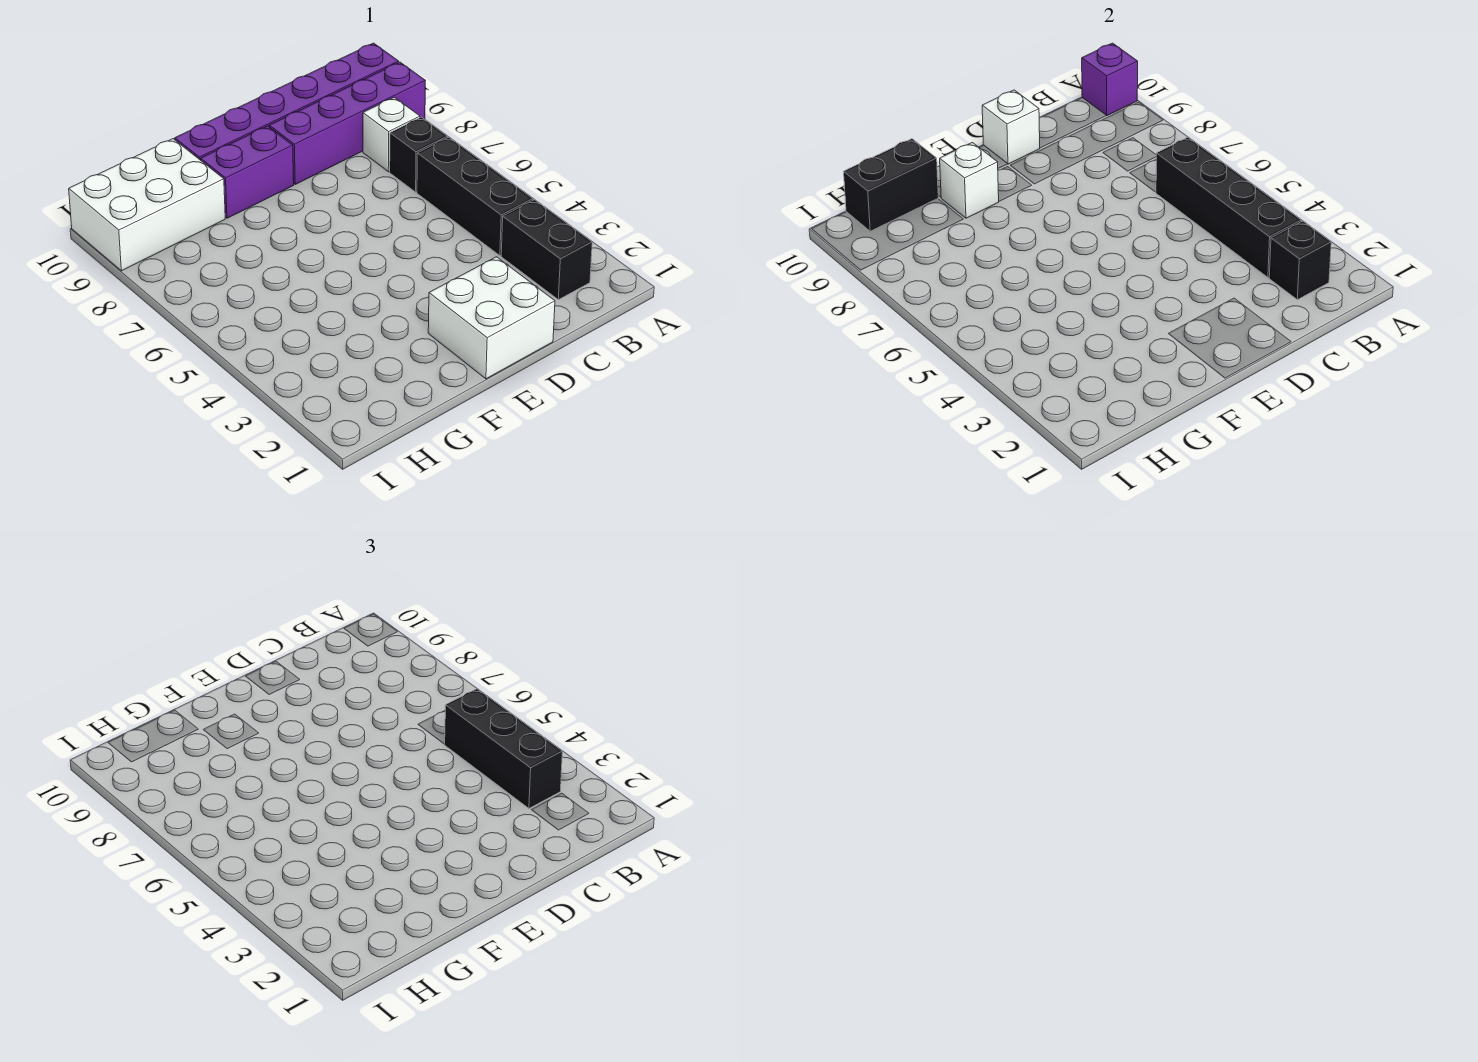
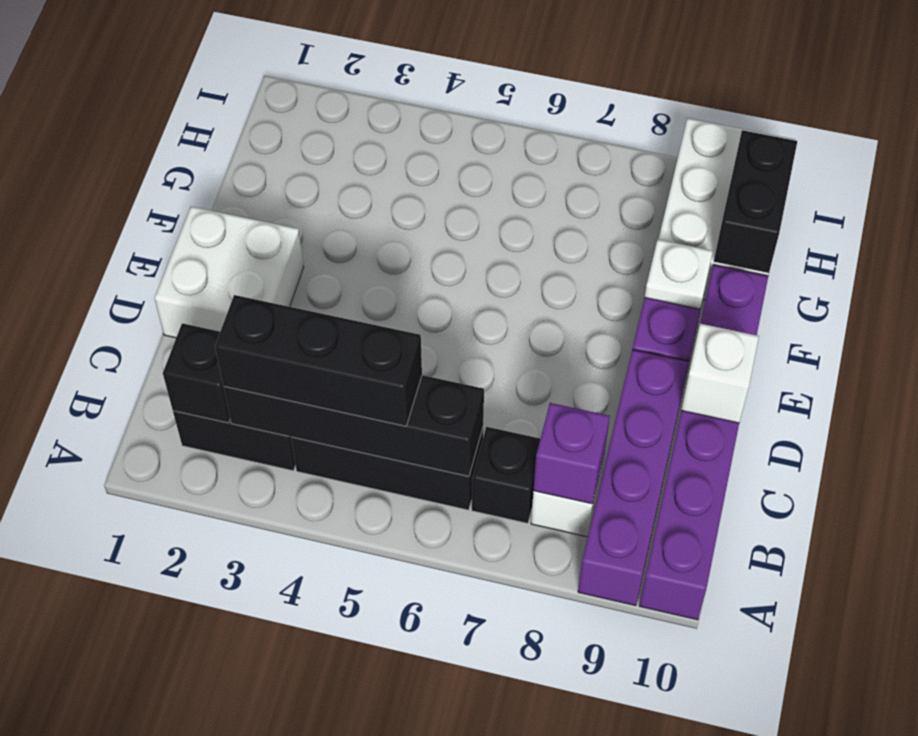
purple 1x1 brick [1082,43,1138,116] -> purple 1x1 brick moved to [534,403,610,504]
white 1x1 brick [940,142,999,218] -> white 1x1 plate [645,240,713,309]

